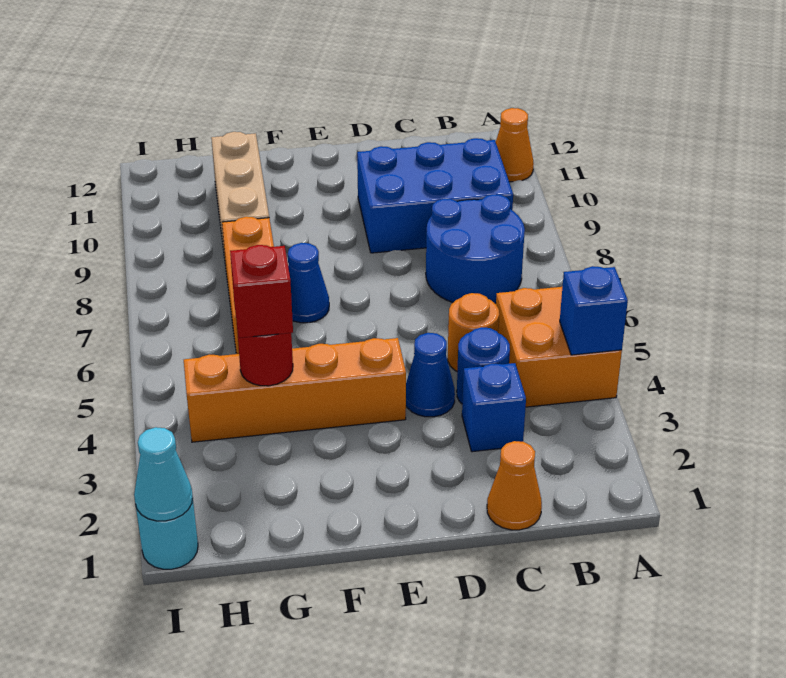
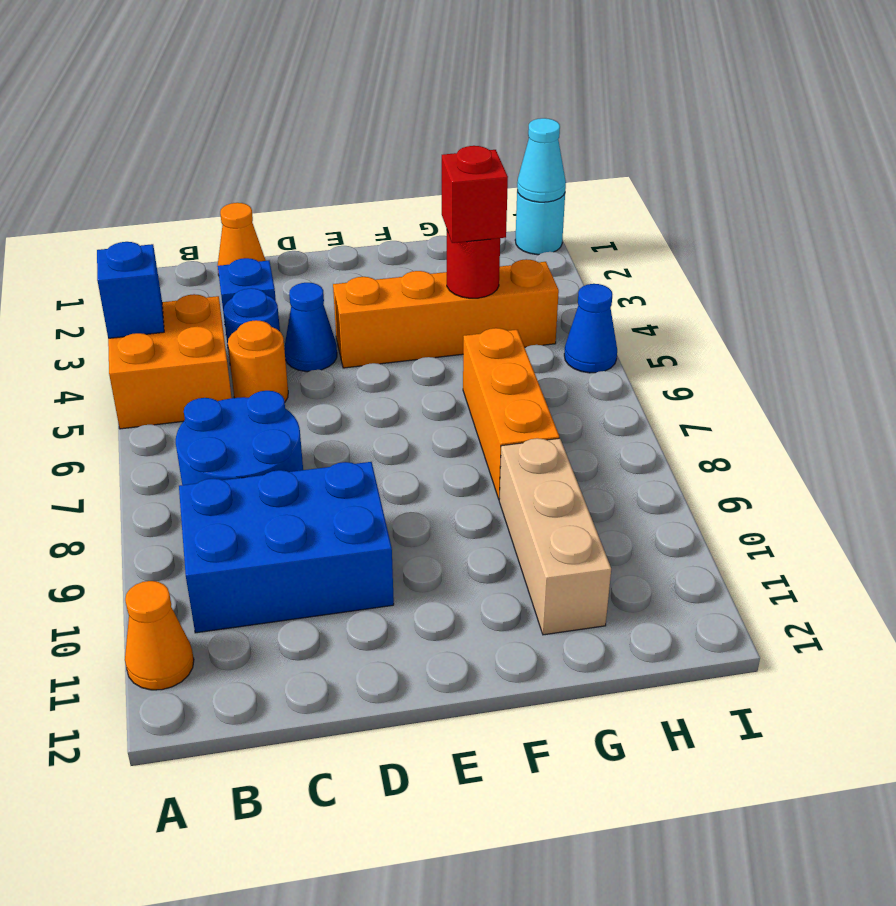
blue 1x1 cone [288,243,329,323] -> blue 1x1 cone moved to [564,284,617,373]

